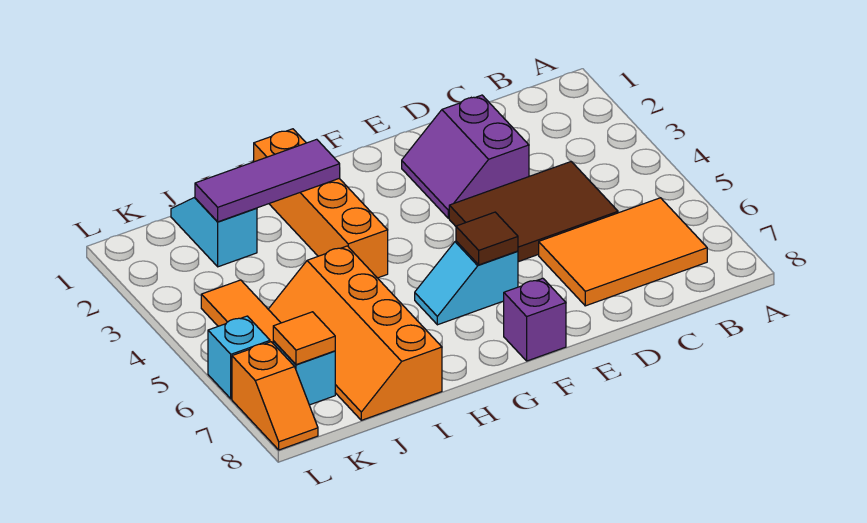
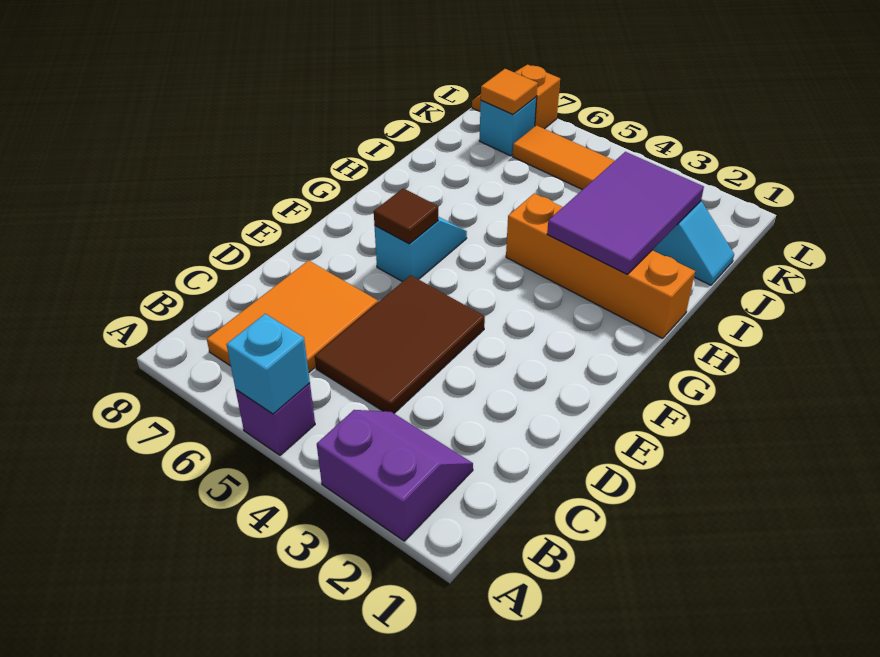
purple 2x2 slope [402,95,529,218] -> purple 2x2 slope moved to [317,410,473,541]
purple 1x1 brick [504,278,566,361] -> purple 1x1 brick moved to [236,383,315,455]
purple 1x3 tile [195,139,340,222] -> purple 2x3 tile [547,152,704,275]
orange 2x4 slope [268,246,442,420] -> none
cyan 1x1 brick [208,316,270,399] -> cyan 1x1 brick moved to [226,314,310,414]

